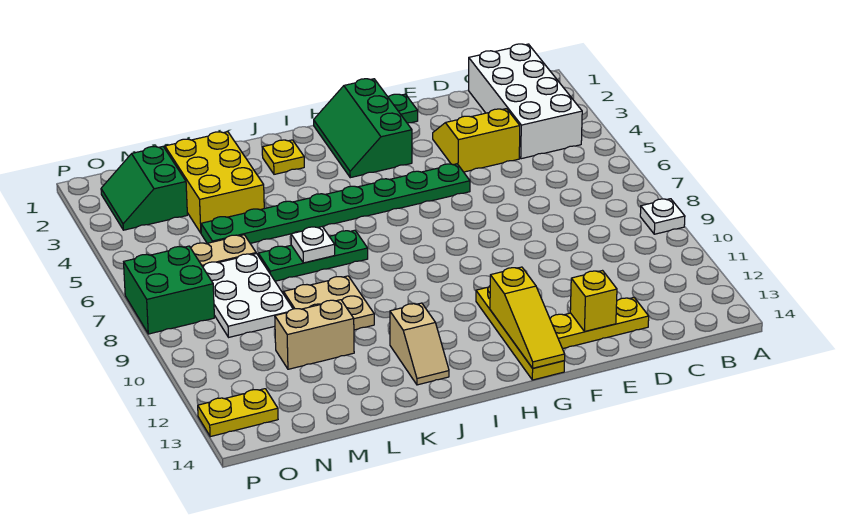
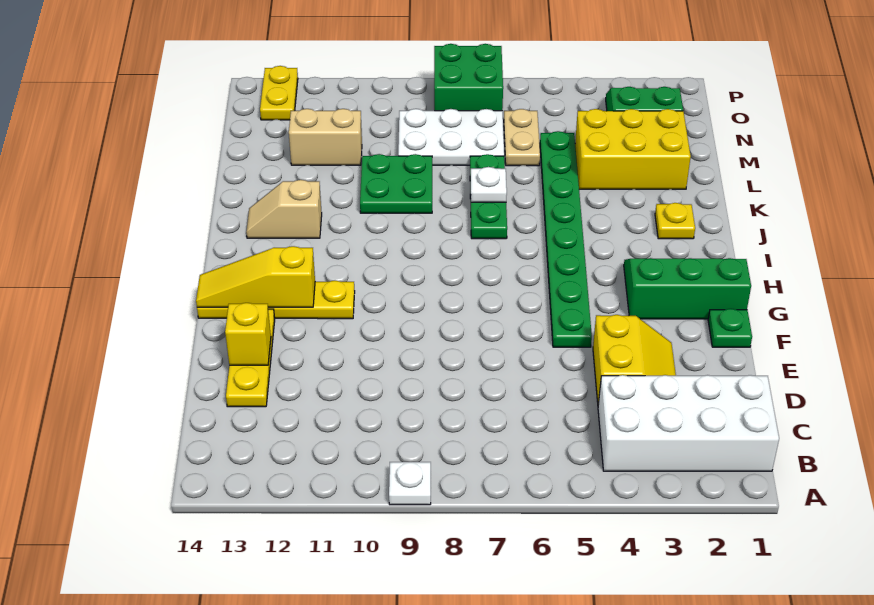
tan 2x2 plate [284,276,374,330] -> green 2x2 plate [360,154,432,213]
tan 1x2 brick [275,300,354,369] -> tan 1x2 brick turned to [289,109,362,165]

